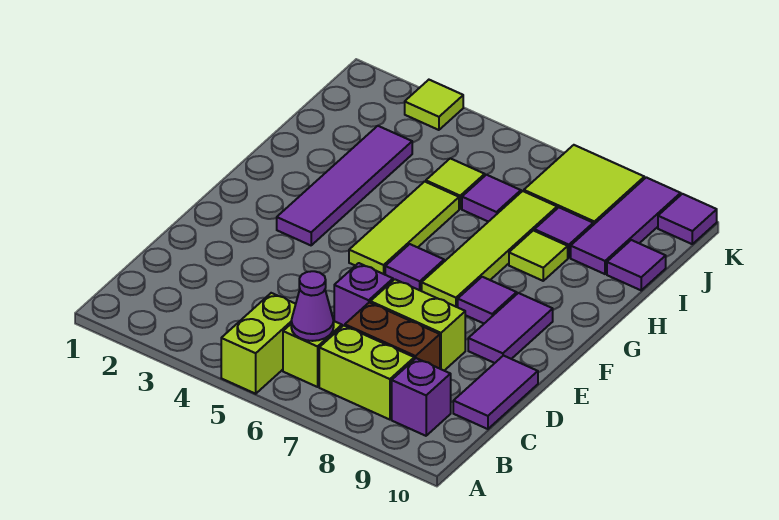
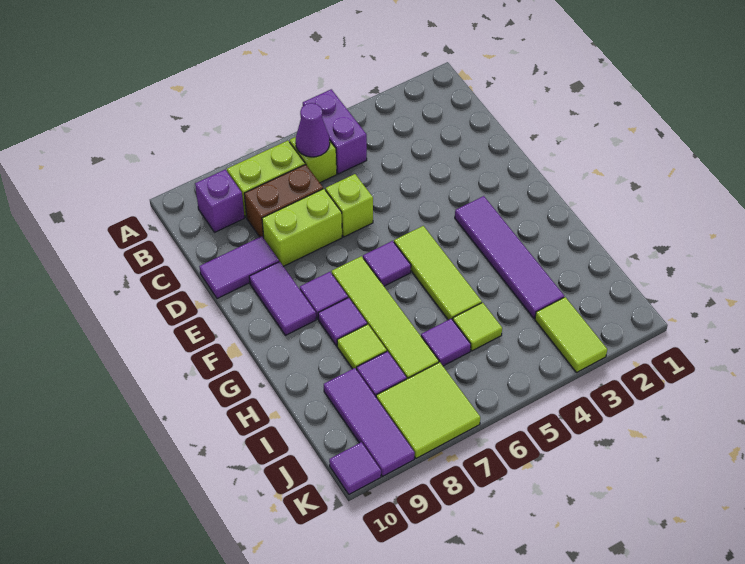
lime 1x2 brick [221,293,296,394] -> purple 1x2 brick [303,89,367,174]
purple 1x2 tile [453,356,538,429] -> purple 1x2 tile turned to [200,236,279,299]
purple 1x1 brick [334,263,393,326] -> lime 1x1 brick [325,174,373,237]
purple 1x1 tile [607,240,666,290] -> purple 1x1 tile moved to [318,298,367,346]
lime 1x1 tile [405,80,463,130] -> lime 1x2 tile [535,297,607,372]

